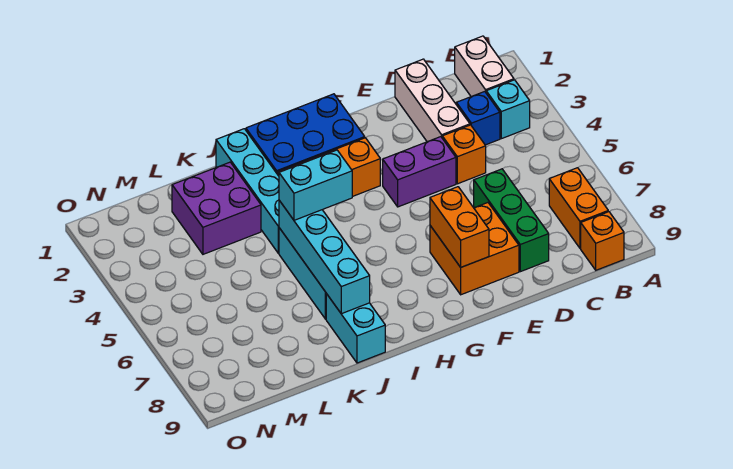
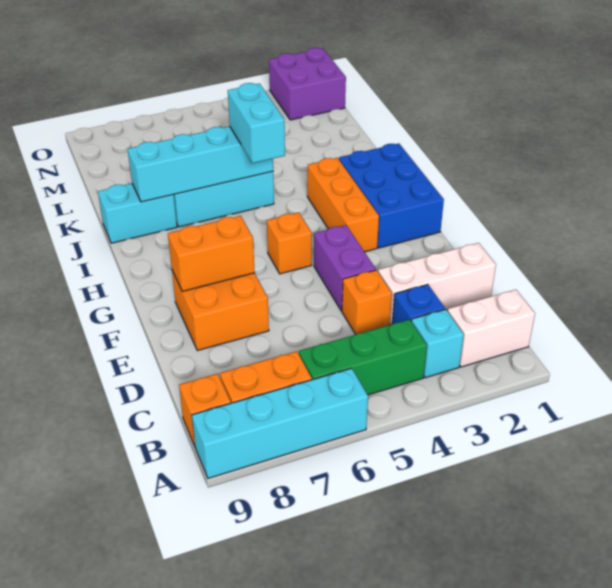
green 1x3 brick [474,169,549,272] -> green 1x3 brick moved to [299,320,427,395]
none -> orange 1x1 brick [267,212,312,274]
cyan 1x4 brick [216,129,279,253] -> cyan 1x4 brick moved to [192,368,368,478]
purple 2x2 brick [172,162,261,254] -> purple 2x2 brick moved to [269,48,346,120]

